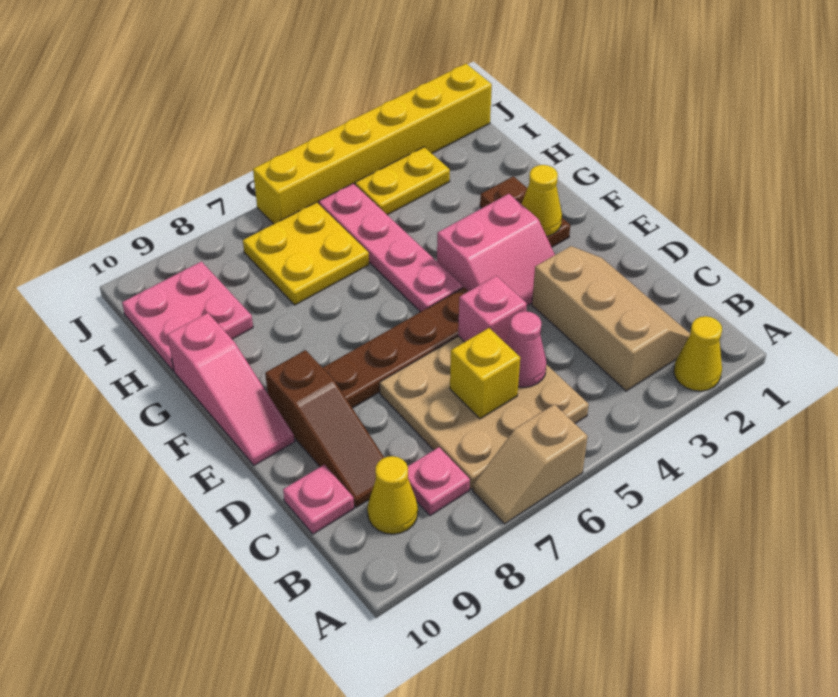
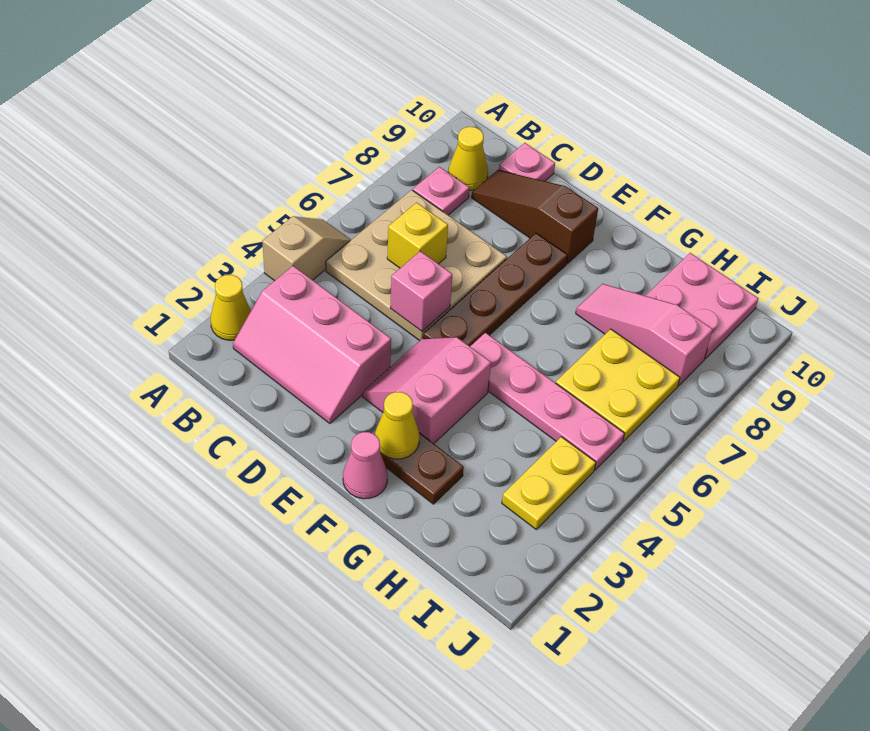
tan 1x2 slope [473,404,588,524] -> tan 1x2 slope moved to [262,216,351,281]
tan 2x3 slope [532,246,690,391] -> pink 2x3 slope [233,266,391,423]
pink 1x1 cone [506,311,547,387] -> pink 1x1 cone moved to [343,432,388,499]
pink 1x3 slope [167,313,295,465] -> pink 1x3 slope moved to [576,284,713,386]
yellow 1x6 brick [253,64,492,224] -> none

